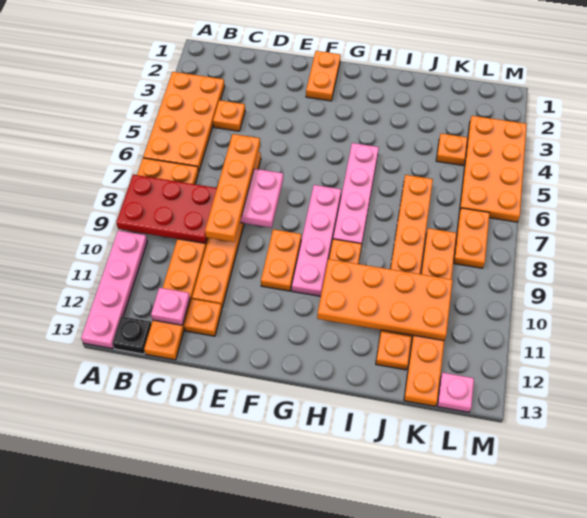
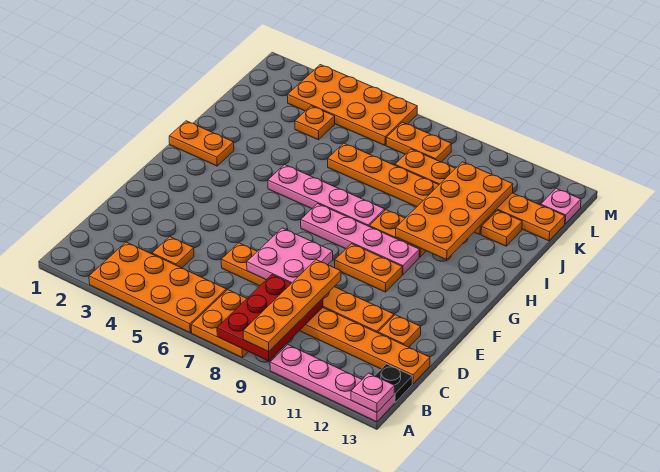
pink 1x1 plate [151,288,190,325] -> pink 1x1 plate moved to [351,373,395,413]
orange 1x4 plate [205,134,260,242] -> orange 1x4 plate turned to [243,260,341,352]
orange 1x2 plate [306,51,341,101] -> orange 1x2 plate moved to [169,121,234,166]

